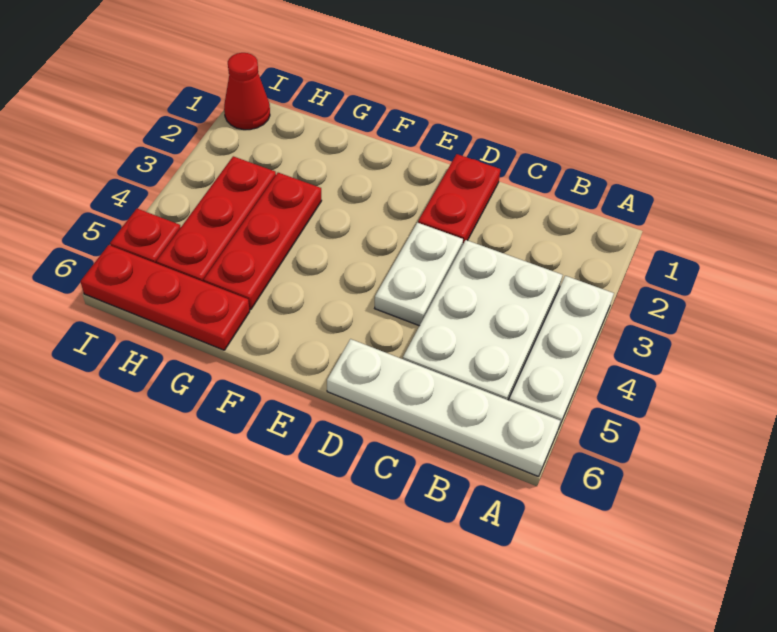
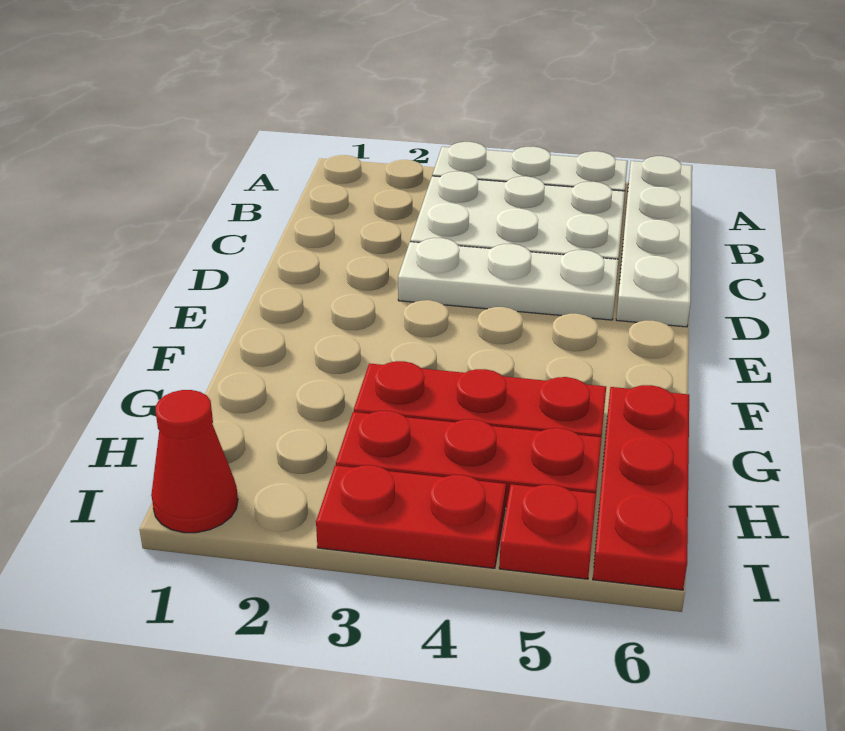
red 1x2 plate [418,154,501,245] -> red 1x2 plate moved to [316,465,506,568]
white 1x2 plate [375,223,463,326] -> white 1x3 plate [398,238,618,320]

